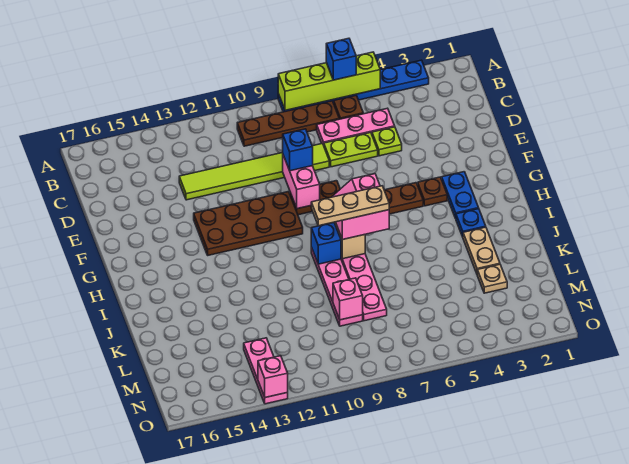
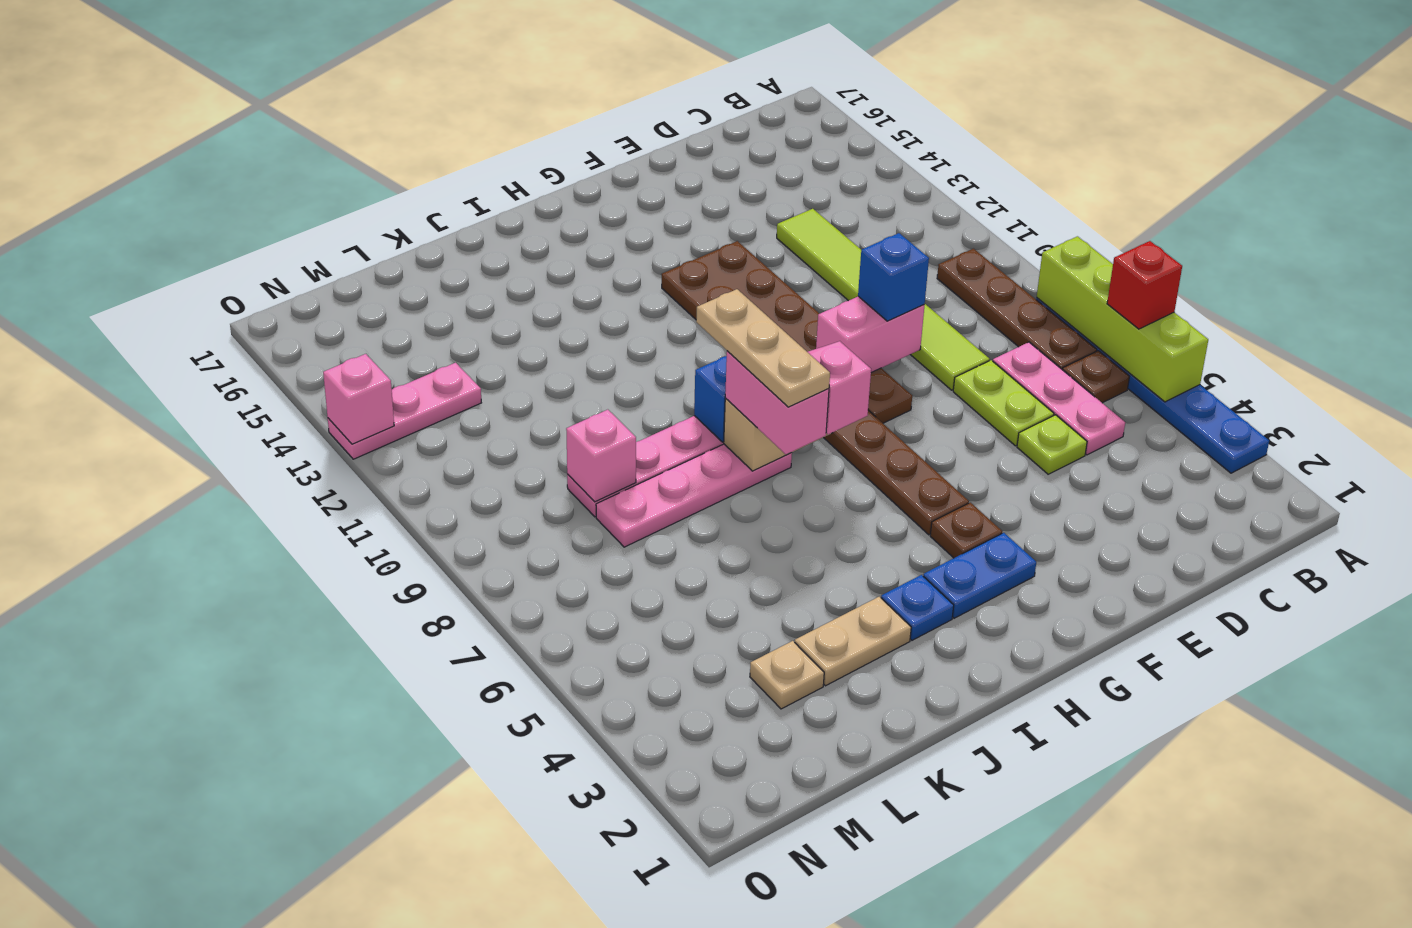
blue 1x1 brick [326,38,356,80] -> red 1x1 brick [1107,241,1182,329]

